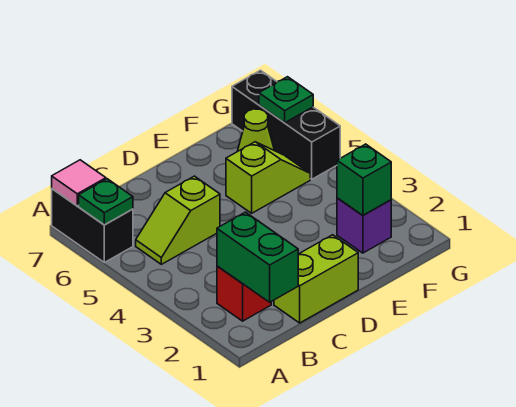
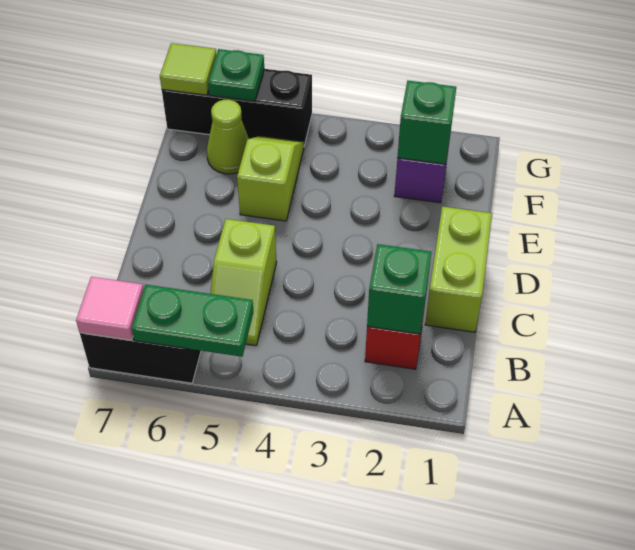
green 1x1 plate [79,179,133,225] -> green 1x2 plate [132,285,253,357]
green 1x2 brick [217,212,298,302] -> green 1x1 brick [367,244,431,334]
none -> lime 1x1 tile [160,43,216,95]

